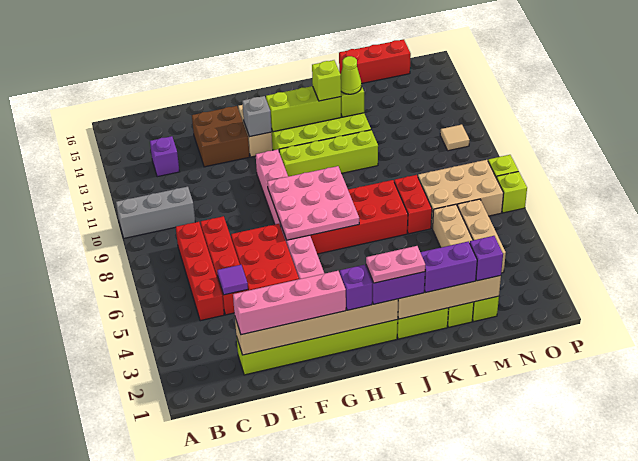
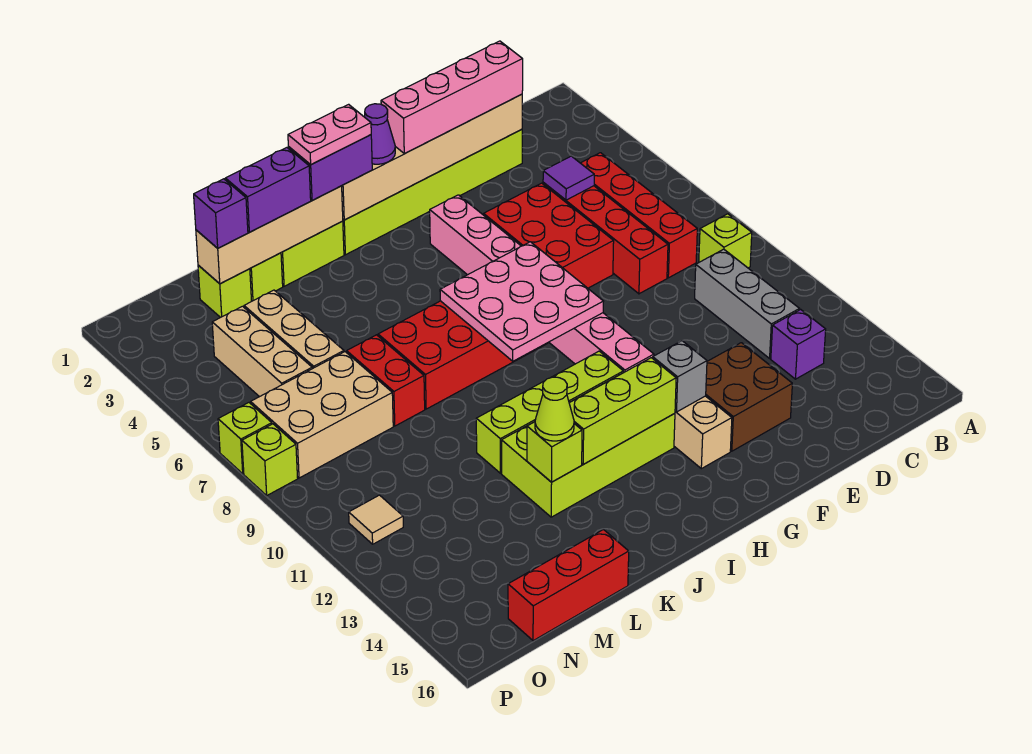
grey 1x3 brick [116,187,195,238] -> grey 1x3 brick turned to [695,249,799,358]
purple 1x1 brick [340,265,372,310] -> purple 1x1 cone [365,104,395,164]
lime 1x1 brick [312,60,341,101] -> lime 1x1 brick moved to [699,214,752,268]

